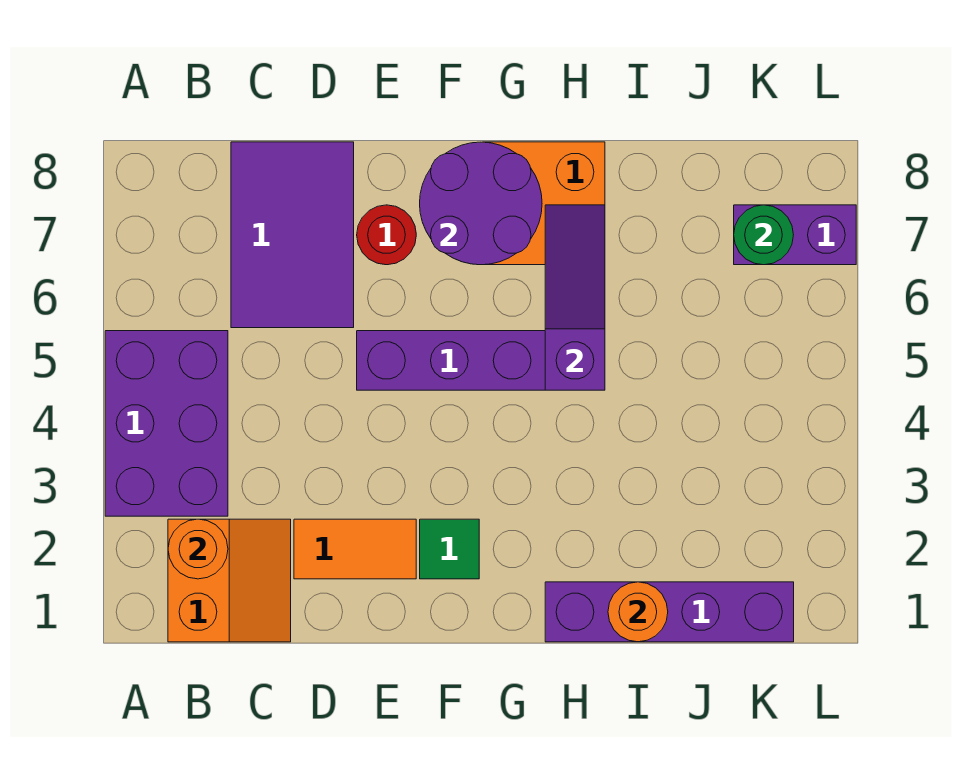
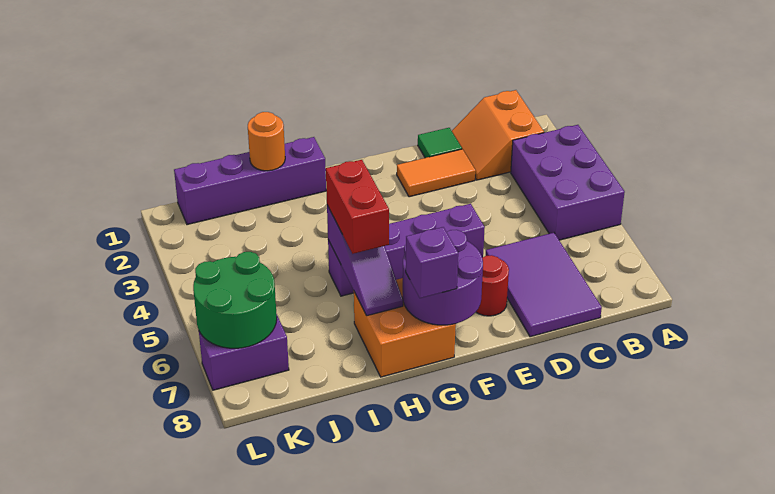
orange 1x1 round brick [168,519,228,579] -> none
green 1x1 tile [420,519,479,579] -> green 1x1 tile moved to [418,128,462,158]
none -> purple 1x1 brick [406,227,458,298]
none -> red 1x2 brick [326,160,389,254]
green 1x1 round brick [734,205,793,265] -> green 2x2 round brick [193,252,277,348]

